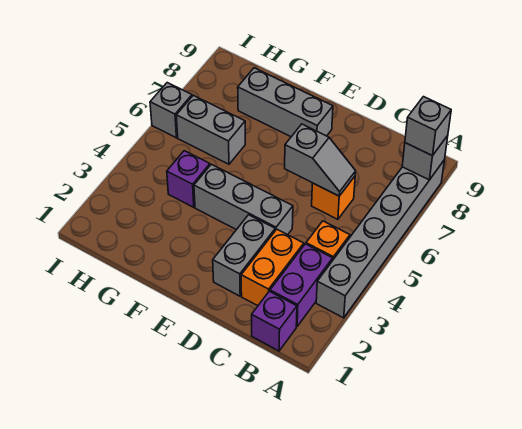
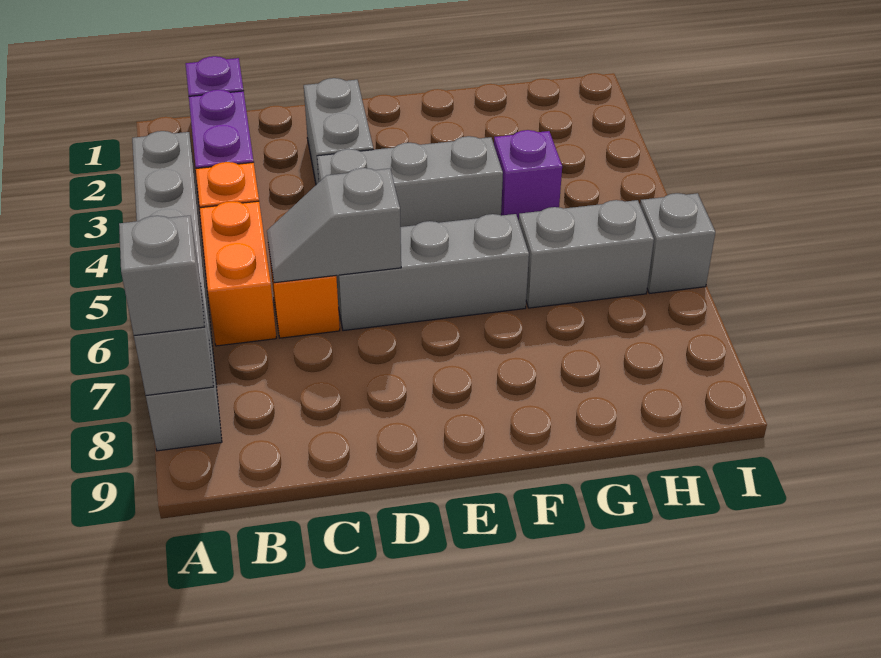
orange 1x2 brick [241,229,304,306] -> orange 1x2 brick moved to [200,201,276,346]
grey 1x3 brick [238,68,333,137] -> grey 1x3 brick moved to [336,214,529,331]

